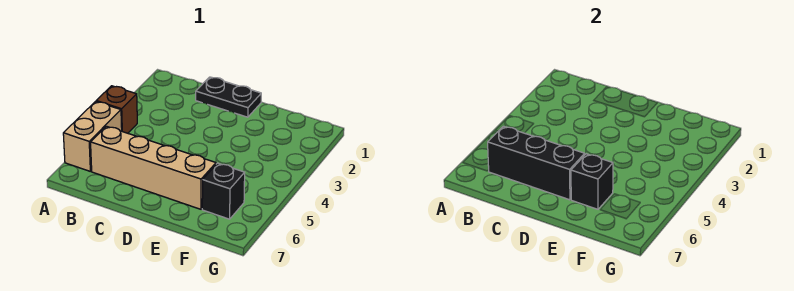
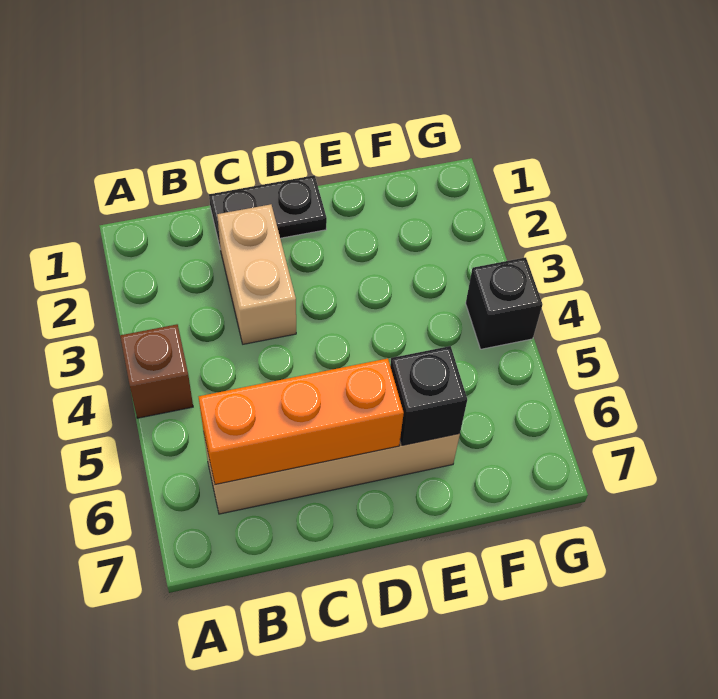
tan 1x2 brick [63,101,122,171] -> tan 1x2 brick moved to [217,204,296,344]
black 1x3 brick [488,126,585,200] -> orange 1x3 brick [199,359,404,485]
black 1x1 brick [202,163,245,219] -> black 1x1 brick moved to [466,257,542,349]

